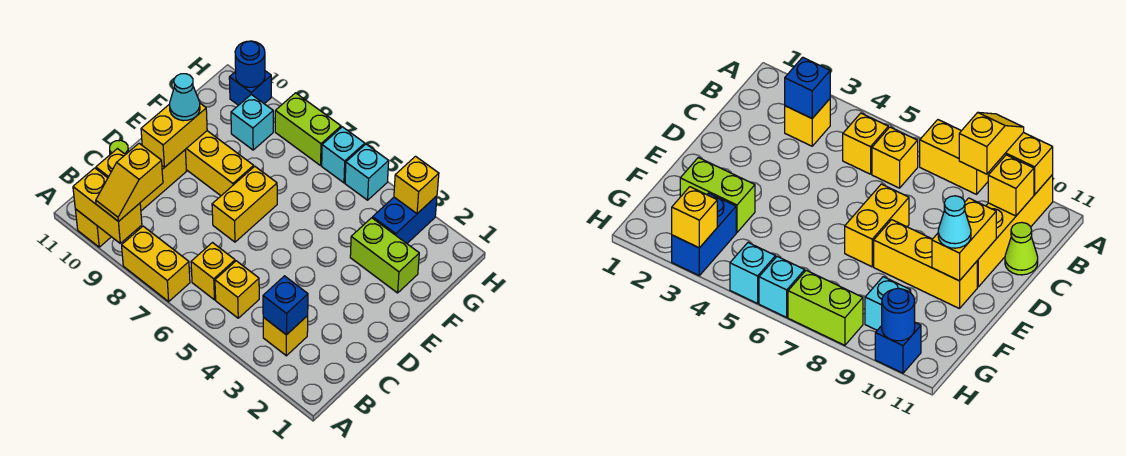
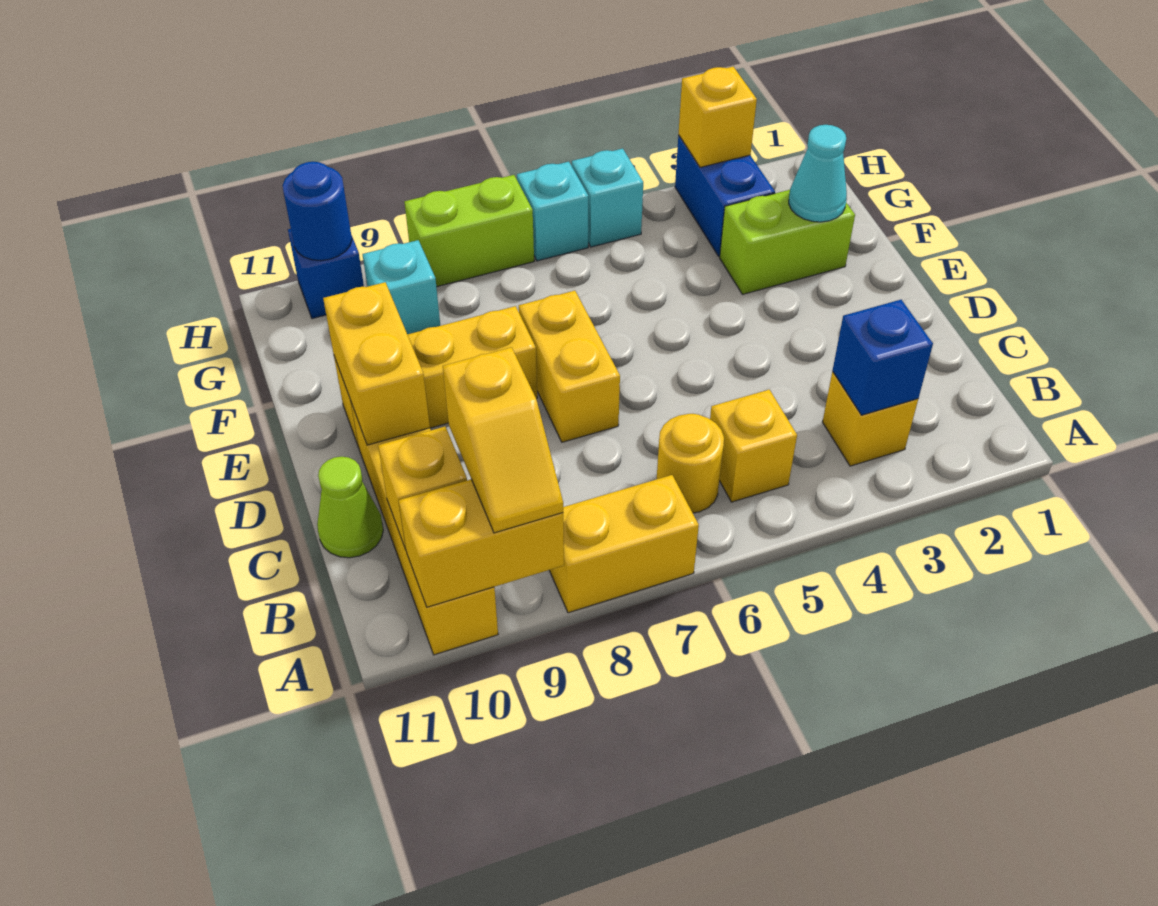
yellow 1x1 brick [191,243,235,300] -> yellow 1x1 round brick [657,414,724,513]
cyan 1x1 cone [170,74,200,121] -> cyan 1x1 cone moved to [789,125,847,222]

